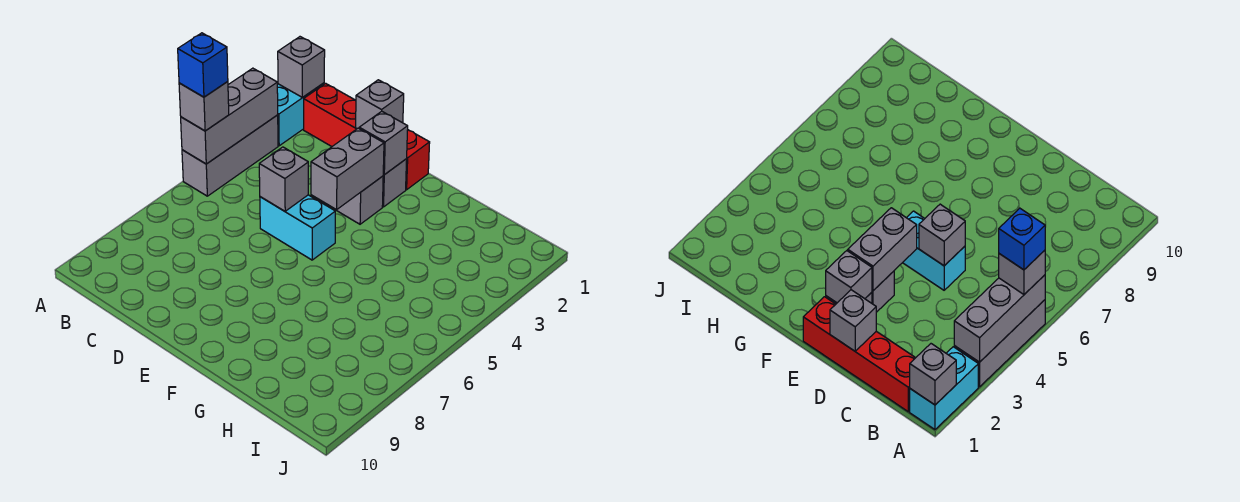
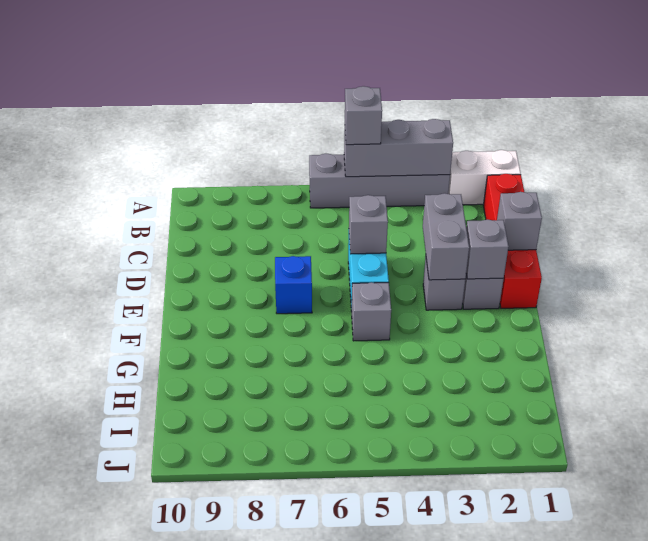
cyan 1x2 brick [277,83,324,146] -> white 1x2 brick [448,150,521,205]
grey 1x1 brick [278,37,325,97] -> grey 1x1 brick moved to [352,282,391,341]
grey 1x3 brick [182,115,278,196] -> grey 1x4 brick [309,154,450,208]
blue 1x1 brick [178,33,228,97] -> blue 1x1 brick moved to [275,256,312,314]
grey 1x2 brick [311,128,384,210] -> grey 1x2 brick turned to [423,193,469,280]

